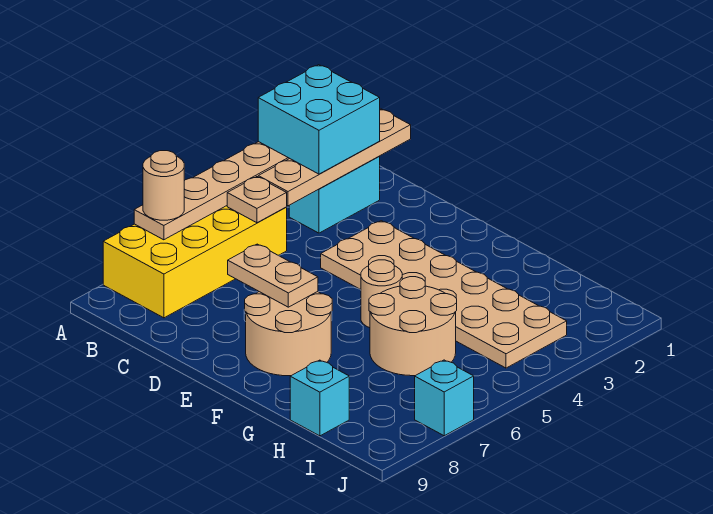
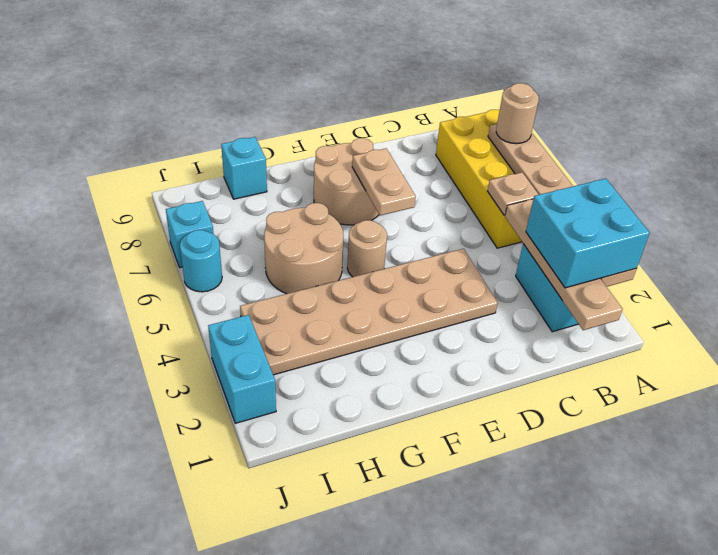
tan 1x2 plate [228,244,318,307] -> tan 1x2 plate turned to [352,149,416,216]
none -> cyan 1x2 brick [208,315,276,423]
none -> cyan 1x1 round brick [180,230,222,292]

